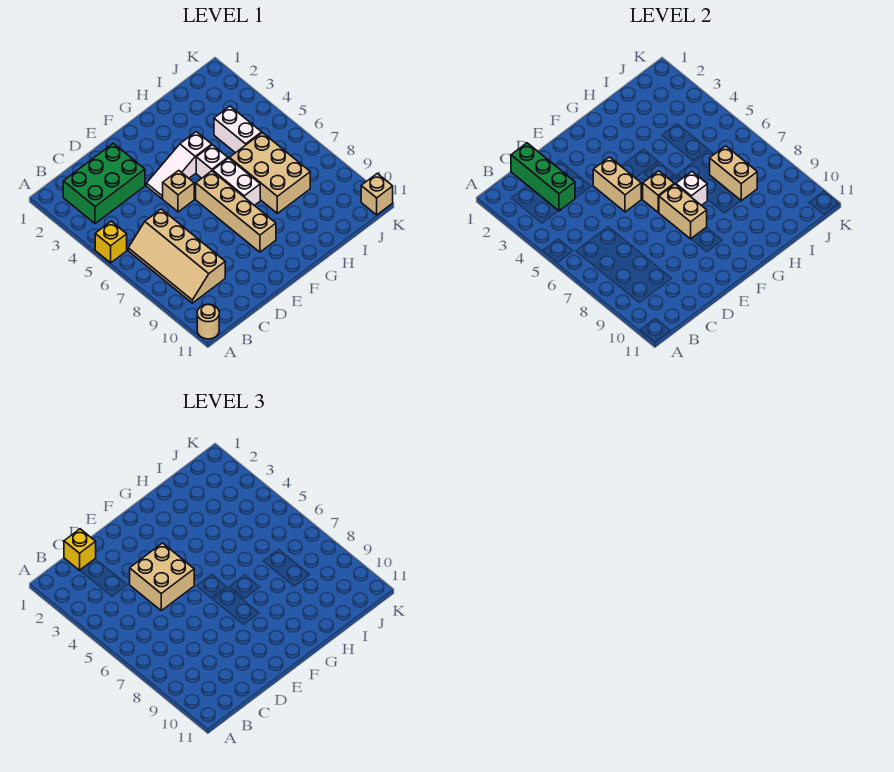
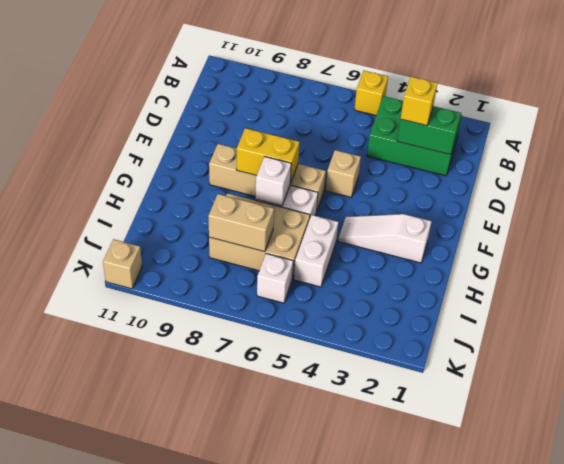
tan 1x1 round brick [197,304,219,339] -> none
green 2x3 brick [63,143,145,224] -> green 2x3 brick turned to [367,96,462,176]
tan 2x4 slope [128,209,225,303] -> none
green 1x3 brick [511,143,575,211] -> green 1x2 brick [397,106,461,155]
yellow 1x1 brick [64,529,96,570] -> yellow 1x1 brick moved to [401,77,437,126]
tan 2x2 brick [130,543,194,610] -> none
white 1x3 slope [146,132,212,199] -> white 1x3 slope turned to [338,214,432,263]
tan 1x2 brick [593,157,641,212] -> none
tan 1x1 brick [643,171,674,212] -> none
tan 1x2 brick [659,184,707,239] -> yellow 1x2 brick [236,128,300,184]
white 1x1 brick [196,145,228,178] -> white 1x1 brick moved to [257,254,293,303]
white 1x2 brick [214,106,262,153] -> white 1x2 brick turned to [294,215,338,287]

